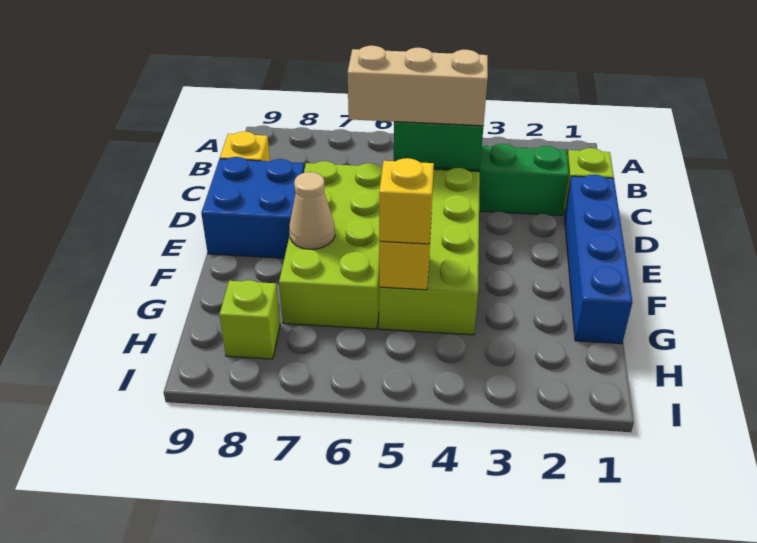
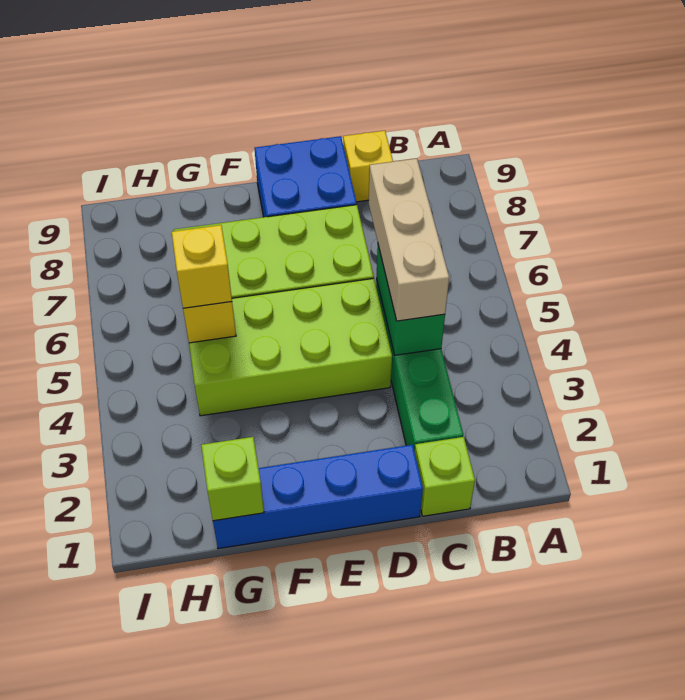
tan 1x1 cone [289,172,335,249] -> none
lime 1x1 brick [219,280,280,359] -> lime 1x1 brick moved to [201,437,264,521]

